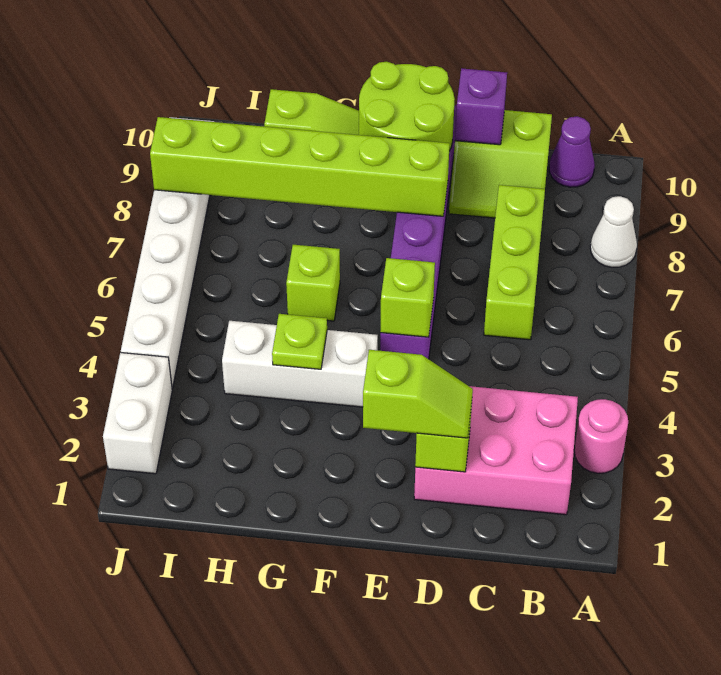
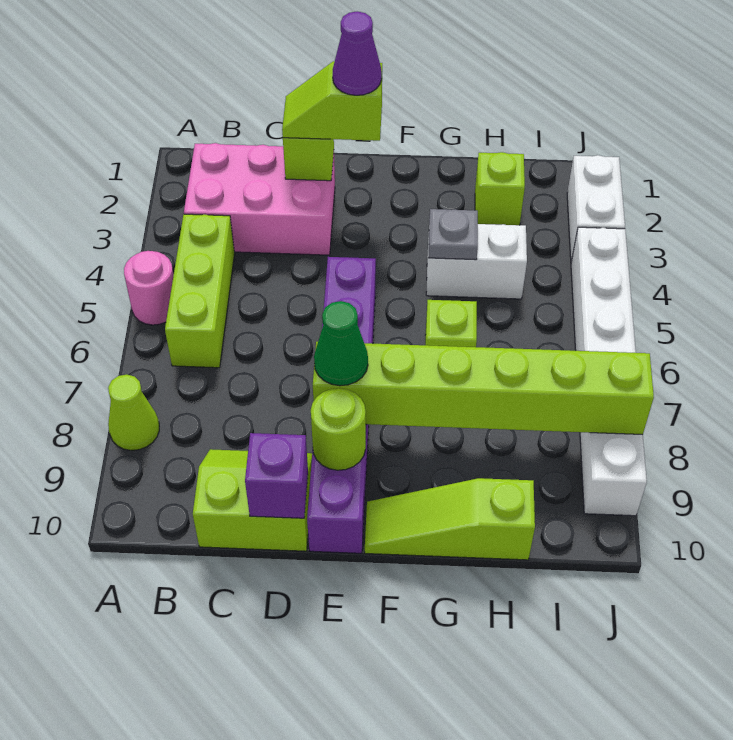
pink 1x1 round brick [574,399,628,473] -> pink 1x1 round brick moved to [124,251,174,325]
white 1x1 cone [590,196,637,268] -> lime 1x1 cone [108,374,159,450]
purple 1x1 cone [549,117,595,187] -> purple 1x1 cone moved to [333,11,382,95]
lime 1x3 brick [484,185,545,340] -> lime 1x3 brick moved to [165,214,235,368]
lime 1x1 brick [380,258,435,337] -> lime 1x1 brick moved to [475,152,525,225]
none -> green 1x1 cone [314,301,368,386]
lime 2x2 round brick [359,62,455,151] -> lime 1x1 round brick [311,388,366,470]
white 1x3 brick [222,321,378,407] -> white 1x2 brick [426,224,527,299]
lime 1x1 plate [272,314,327,369] -> grey 1x1 plate [429,209,478,260]

